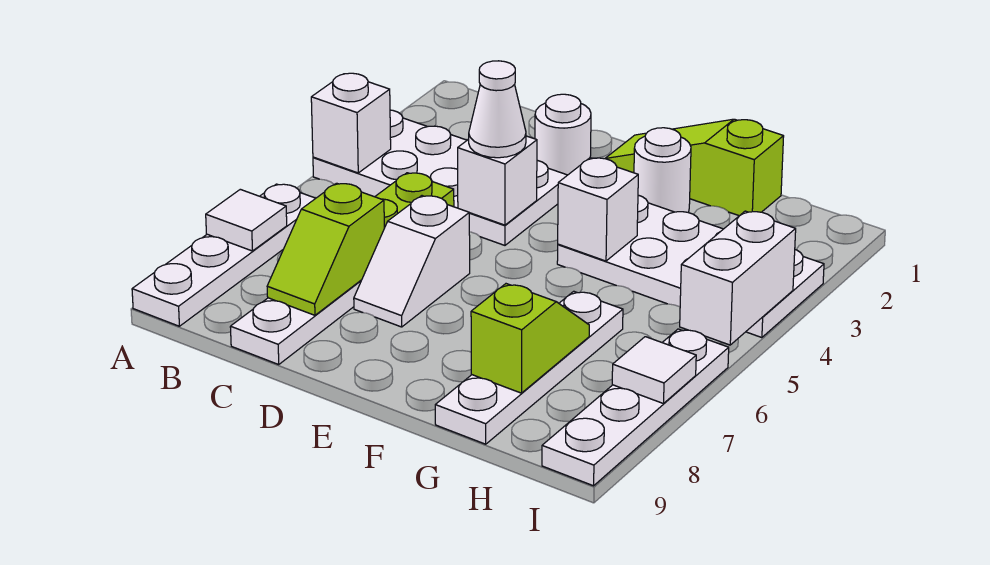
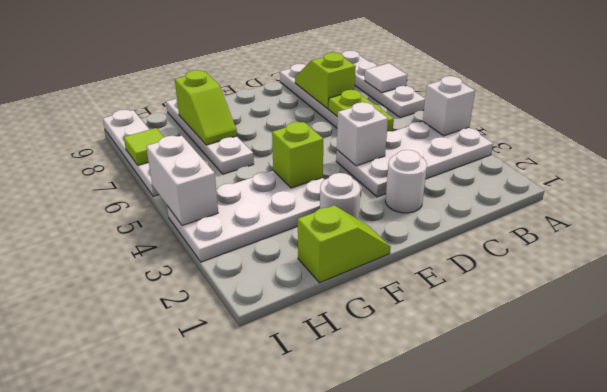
white 1x1 cone [469,61,526,158] -> none
white 1x2 slope [354,196,470,327] -> none
lime 1x3 slope [605,119,784,216] -> lime 1x2 slope [297,205,391,283]
white 1x1 brick [558,158,638,261] -> lime 1x1 brick [272,122,323,188]
white 1x1 tile [612,337,696,404] -> lime 1x1 tile [124,128,164,165]

